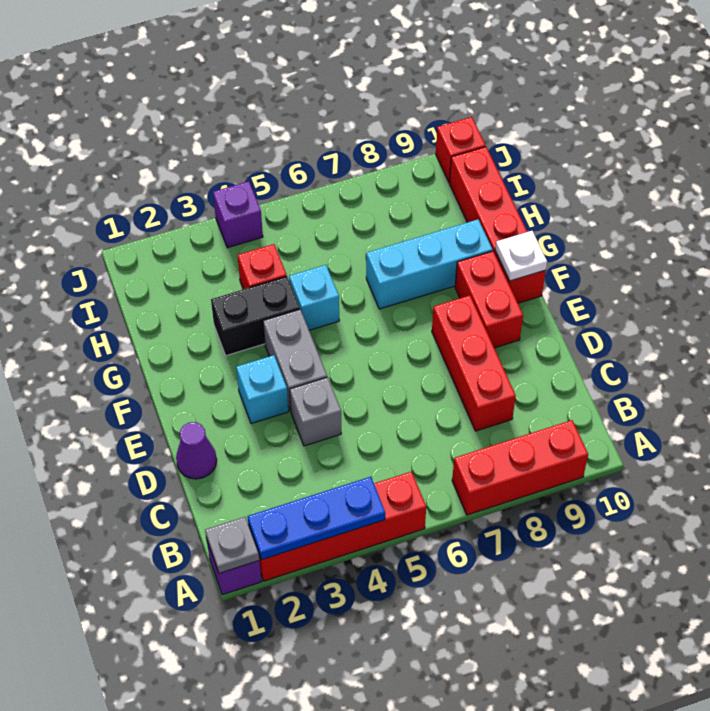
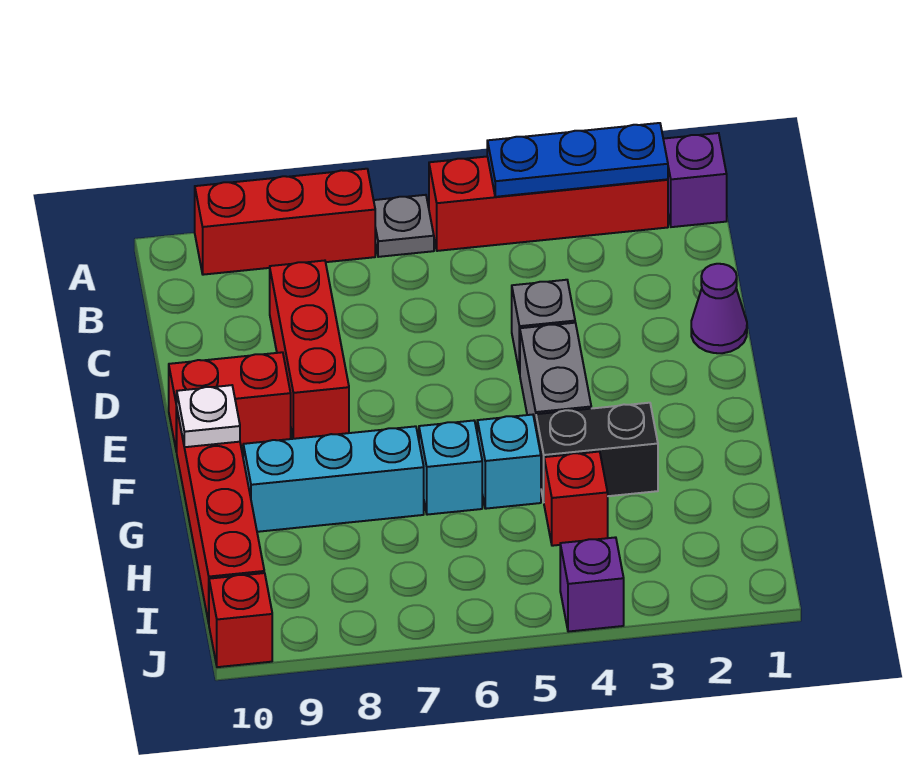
grey 1x1 plate [205,517,259,573] -> grey 1x1 plate moved to [374,195,434,257]
cyan 1x1 brick [236,355,288,424] -> cyan 1x1 brick moved to [419,421,482,515]
red 1x2 brick [455,251,523,348] -> red 1x2 brick turned to [169,352,291,452]

